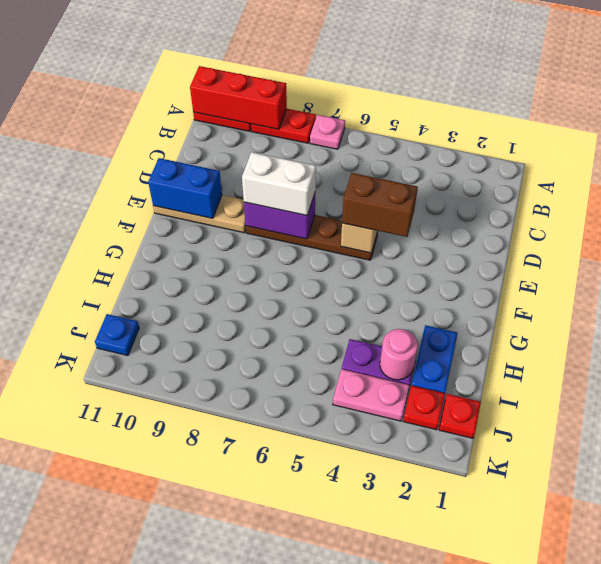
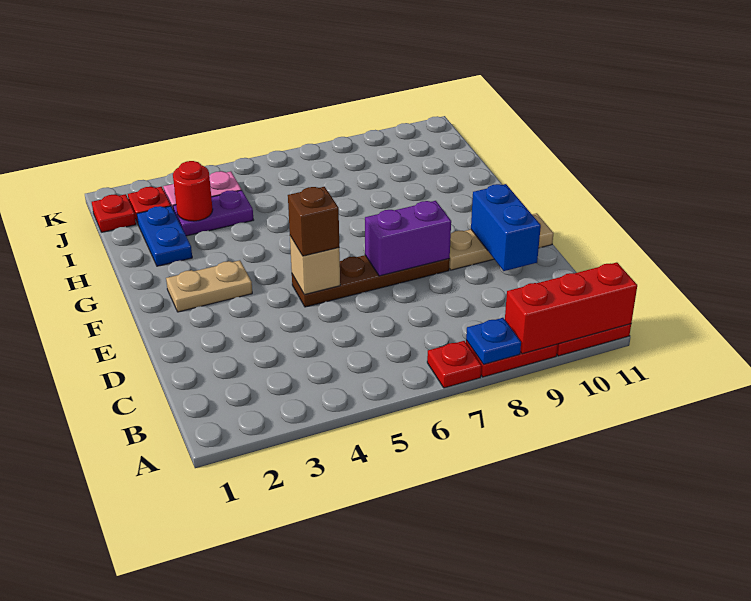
pink 1x1 plate [310,115,345,149] -> red 1x1 plate [427,341,481,388]
brown 1x2 brick [342,173,418,237] -> brown 1x1 brick [288,187,339,256]
white 1x2 brick [242,152,316,215] -> none
blue 1x2 brick [148,158,222,219] -> blue 1x2 brick turned to [471,184,541,271]
none -> tan 1x2 plate [166,260,252,312]
pink 1x1 round brick [380,329,418,380] -> red 1x1 round brick [173,161,213,221]
blue 1x1 plate [95,314,139,356] -> blue 1x1 plate moved to [466,318,521,364]

